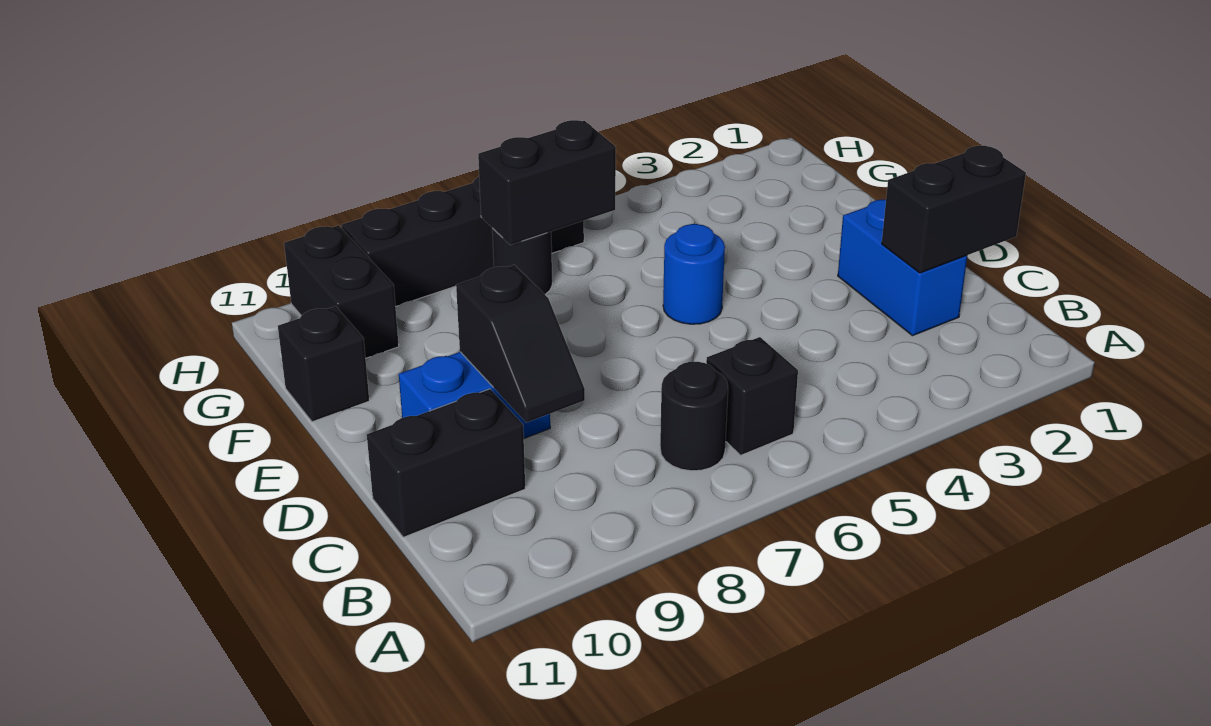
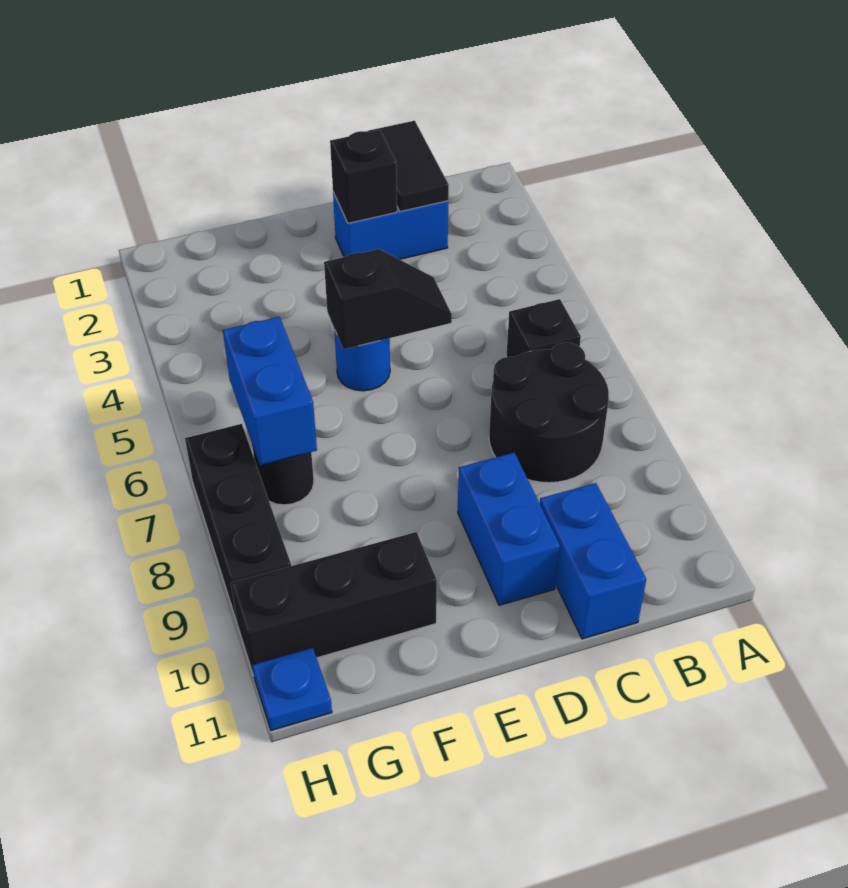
black 1x1 round brick [660,362,728,471] -> black 2x2 round brick [489,343,609,483]
black 1x2 brick [882,146,1026,273] -> black 1x2 tile [368,121,449,211]
black 1x2 slope [456,265,585,422] -> black 1x2 slope moved to [324,249,452,349]
black 1x2 brick [367,389,525,537] -> blue 1x2 brick [540,483,646,639]
black 1x1 brick [278,306,369,422] -> black 1x1 brick moved to [330,130,397,223]
black 1x2 brick [478,120,616,245] -> blue 1x2 brick [223,317,317,465]
black 1x2 brick [284,225,399,359] -> black 1x3 brick [231,532,437,675]
black 1x4 brick [342,177,584,307] -> black 1x3 brick [185,424,291,621]
none -> blue 1x1 plate [252,648,332,731]

